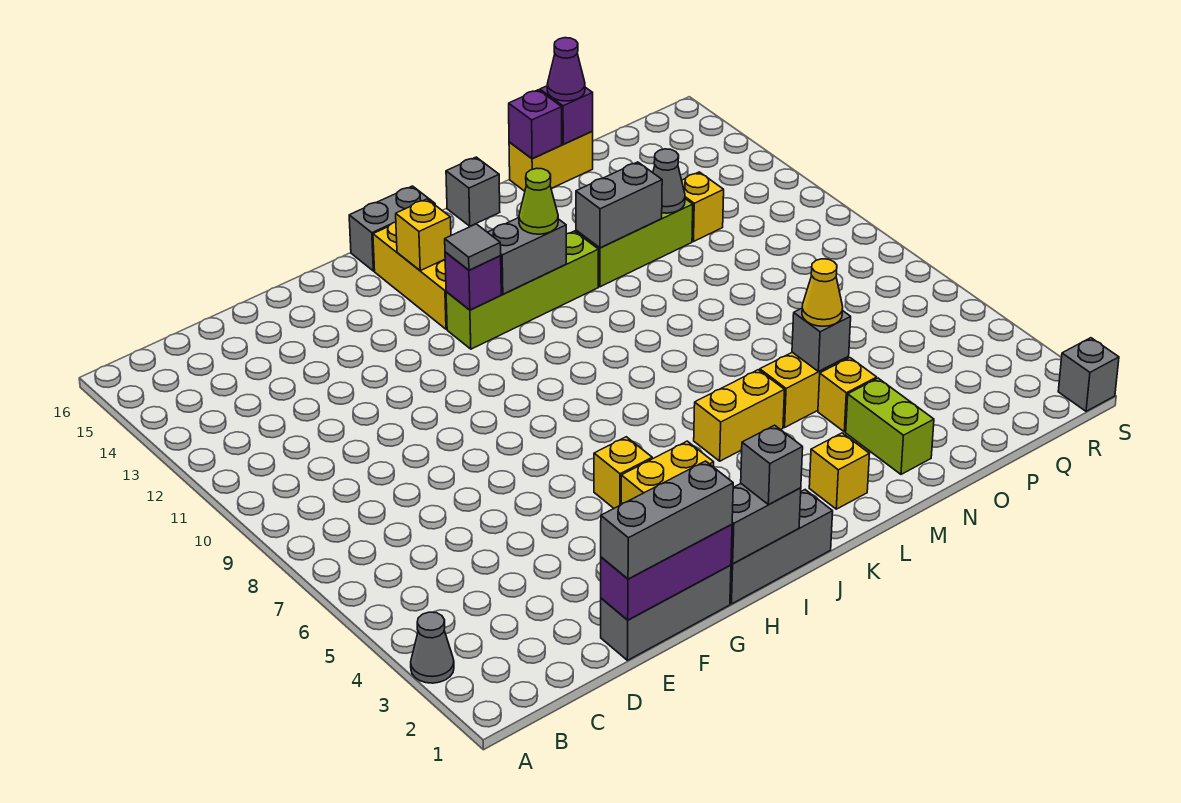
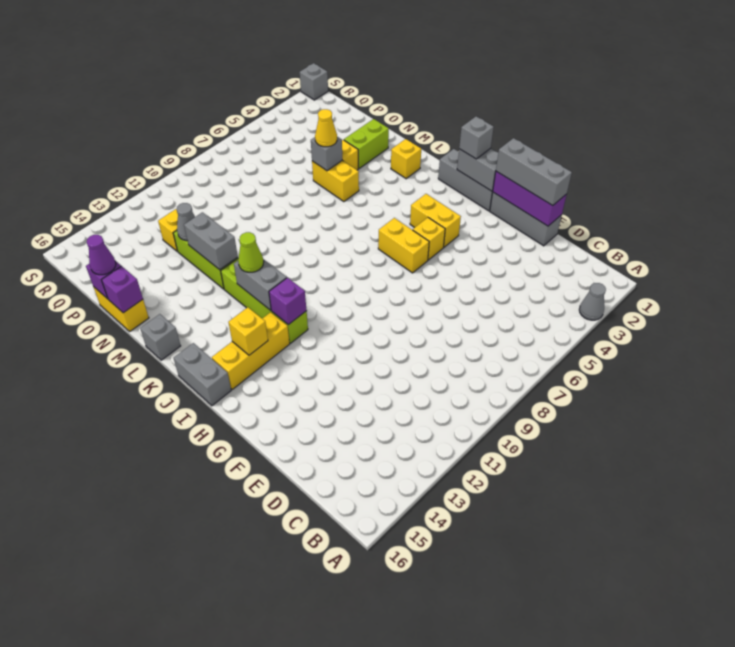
grey 1x1 tile [445,224,501,270] -> none
yellow 1x2 brick [694,370,785,461] -> yellow 1x2 brick moved to [378,218,429,273]

